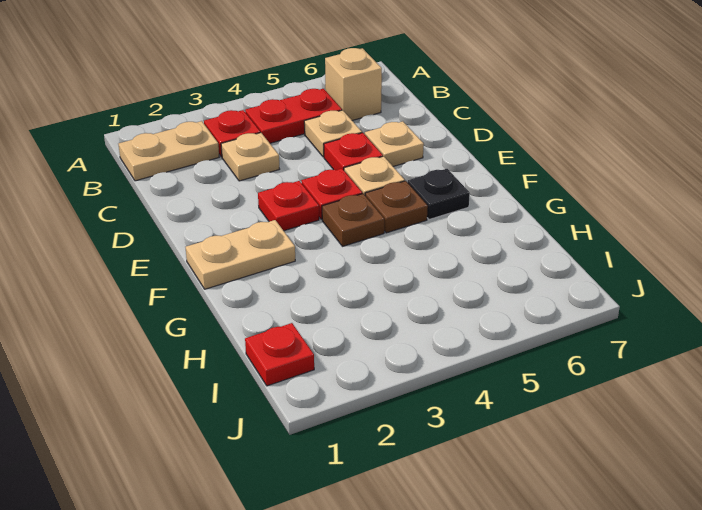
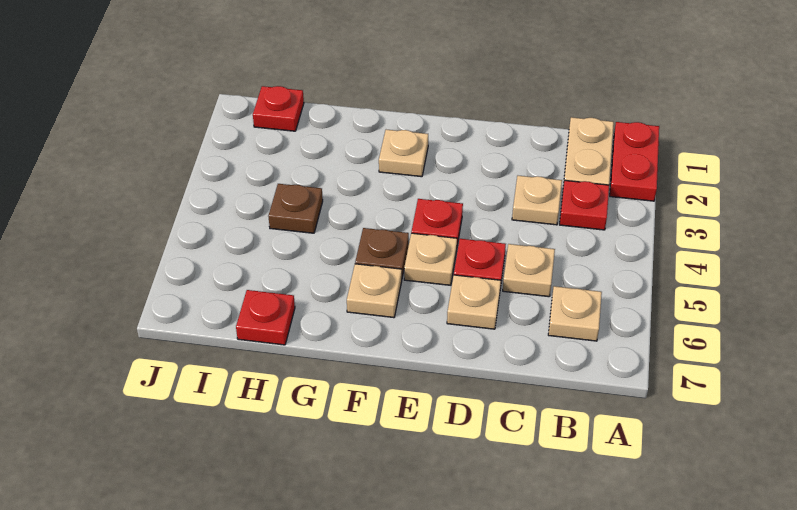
red 1x2 plate [245,89,342,143] -> red 1x2 plate moved to [610,122,659,201]
tan 1x1 brick [325,48,382,120] -> tan 1x1 plate [548,286,602,341]
red 1x1 plate [258,181,319,231] -> red 1x1 plate moved to [236,290,295,345]
tan 1x2 plate [186,220,295,289] -> tan 1x1 plate [379,130,428,177]
brown 1x1 plate [322,194,384,246] -> brown 1x1 plate moved to [268,184,323,233]
black 1x1 plate [408,169,470,220] -> tan 1x1 plate [347,264,402,318]

